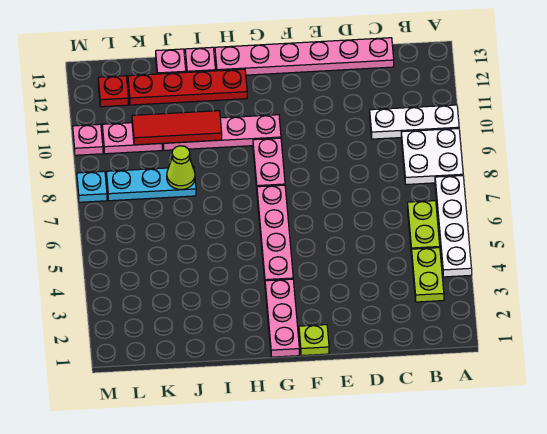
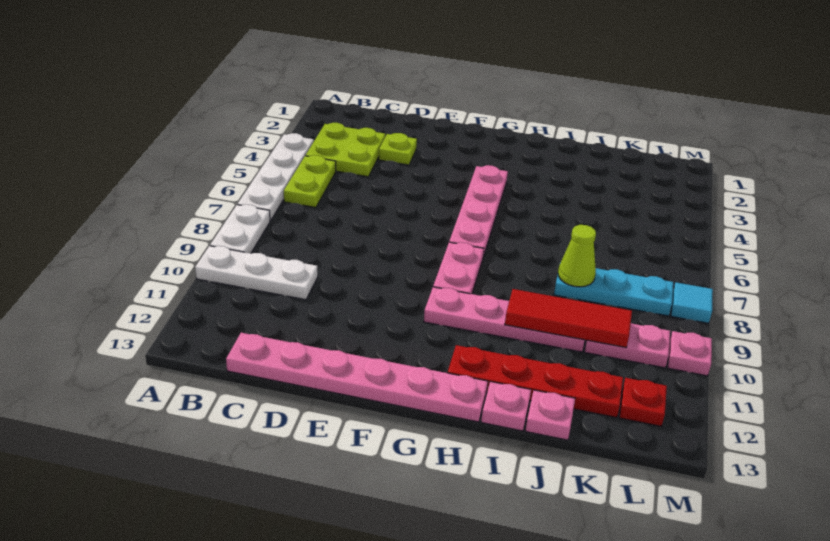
white 2x2 plate [401,128,463,184] -> white 1x2 plate [210,204,270,253]
lime 1x2 plate [412,248,444,302] -> lime 2x2 plate [306,123,385,177]
lime 1x1 plate [299,325,329,356] -> lime 1x1 plate moved to [379,133,417,165]
pink 1x3 plate [265,279,299,357] -> none
cyan 1x1 plate [77,171,107,202] -> cyan 1x1 tile [671,282,713,323]

